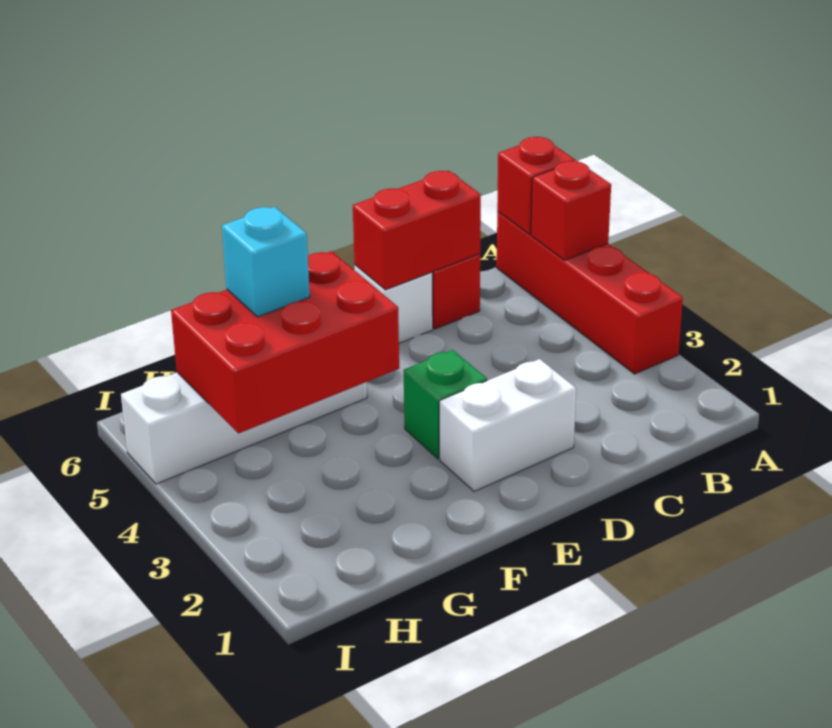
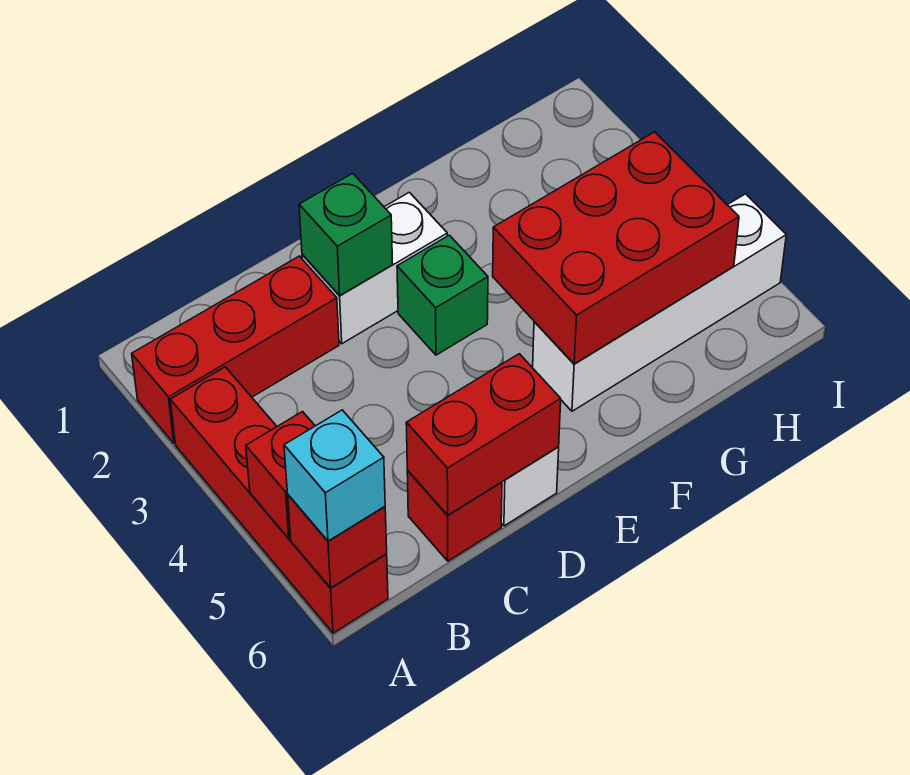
none -> red 1x3 brick [132,256,339,443]
none -> green 1x1 brick [299,173,393,296]
cyan 1x1 brick [222,207,310,317] -> cyan 1x1 brick moved to [284,410,385,541]

